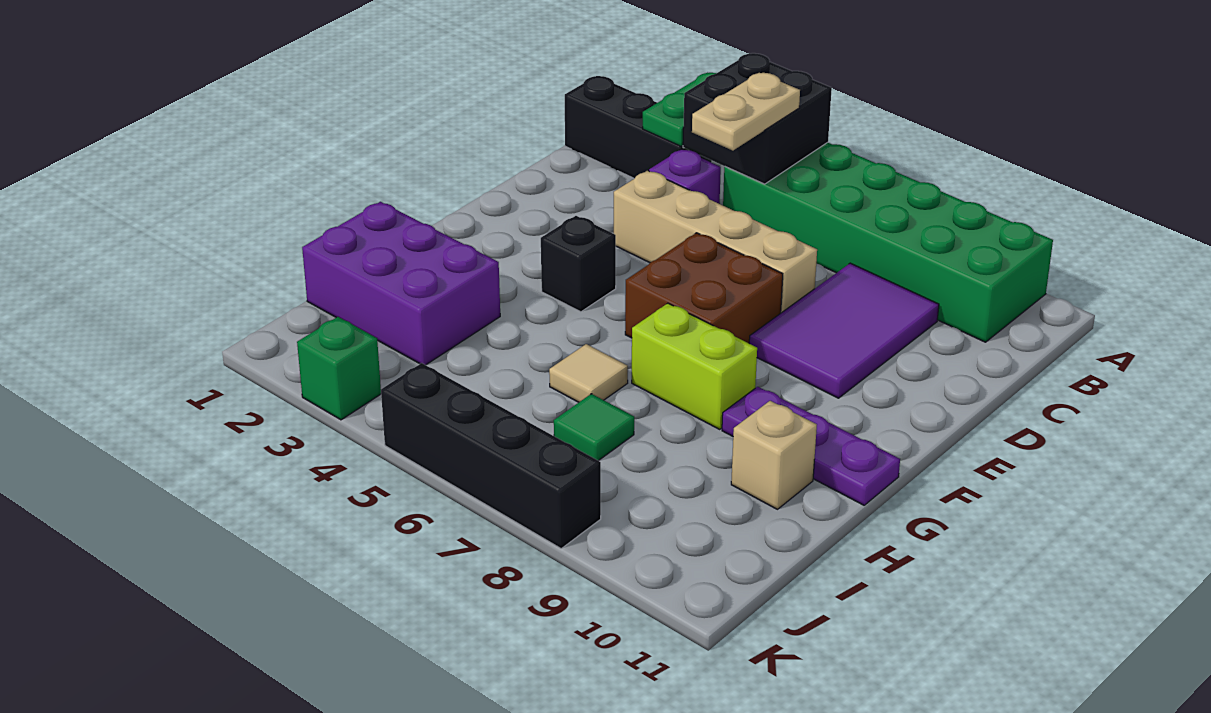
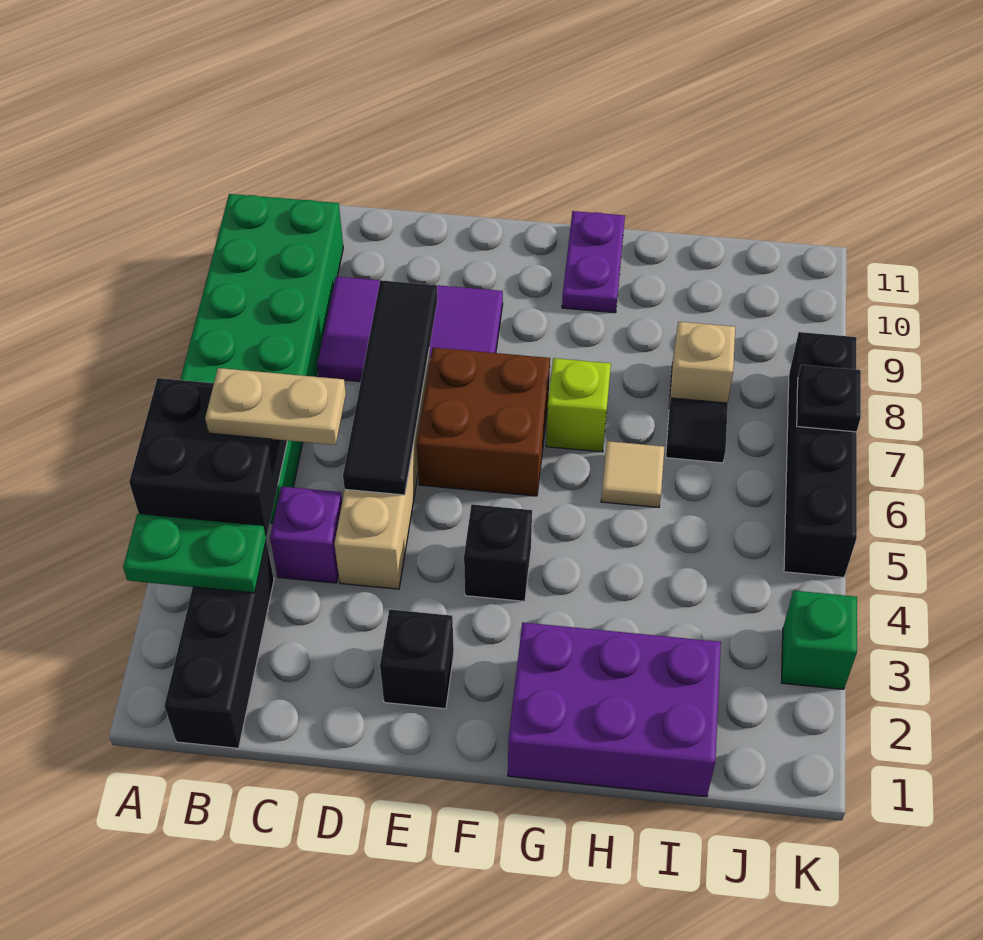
none -> black 1x4 tile [343,280,437,495]
none -> black 1x1 brick [380,609,454,709]
lime 1x2 brick [632,303,757,429] -> lime 1x1 brick [546,358,611,452]
purple 1x3 plate [722,387,900,505] -> purple 1x2 plate [562,211,625,313]
purple 2x3 brick [302,202,500,365] -> purple 2x3 brick turned to [508,622,721,797]
tan 1x1 brick [731,401,817,509] -> tan 1x1 brick moved to [669,322,735,406]
green 1x1 tile [554,394,634,461] -> black 1x1 tile [666,398,728,463]
none -> black 1x1 plate [797,365,861,432]

